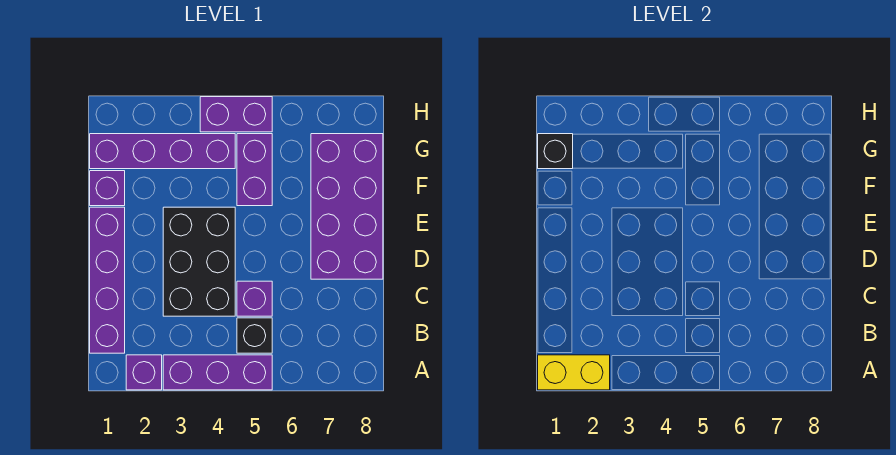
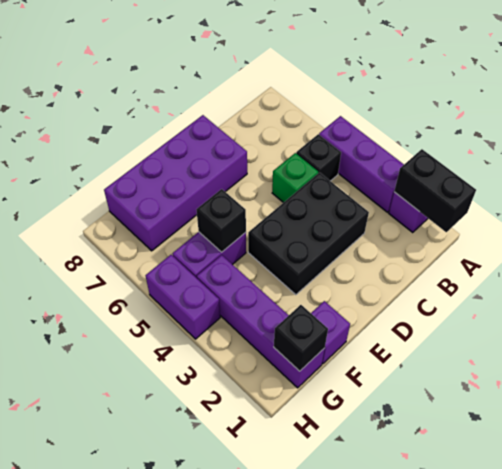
yellow 1x2 brick [538,355,610,390] -> black 1x2 brick [394,149,476,232]
purple 1x4 brick [90,207,125,353] -> none
purple 1x1 brick [237,281,272,316] -> green 1x1 brick [272,153,318,203]
none -> black 1x1 brick [196,189,246,252]

